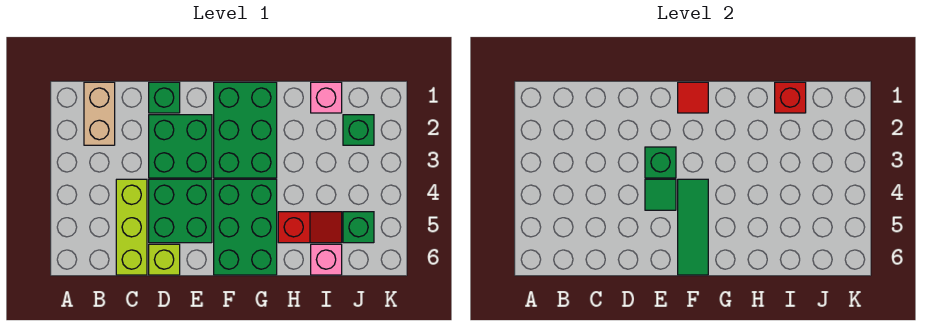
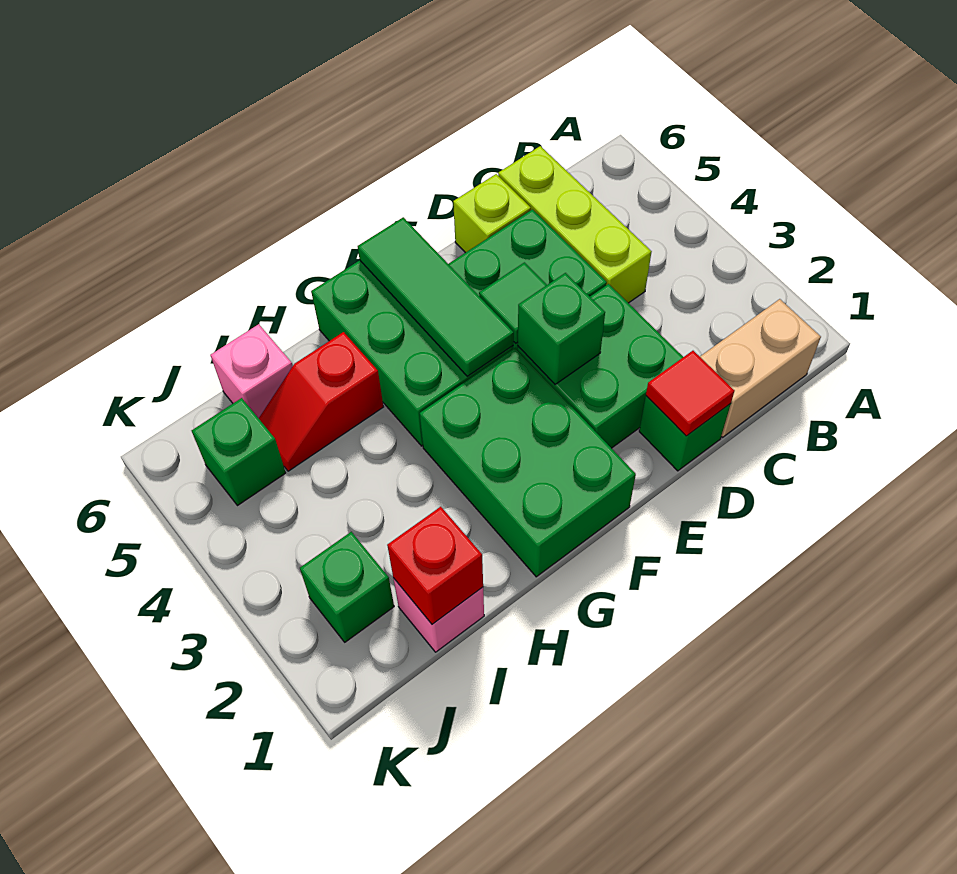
tan 1x2 brick [84,82,115,145] -> tan 1x2 brick turned to [700,299,821,437]
red 1x1 tile [678,82,708,113] -> red 1x1 tile moved to [646,351,735,436]

